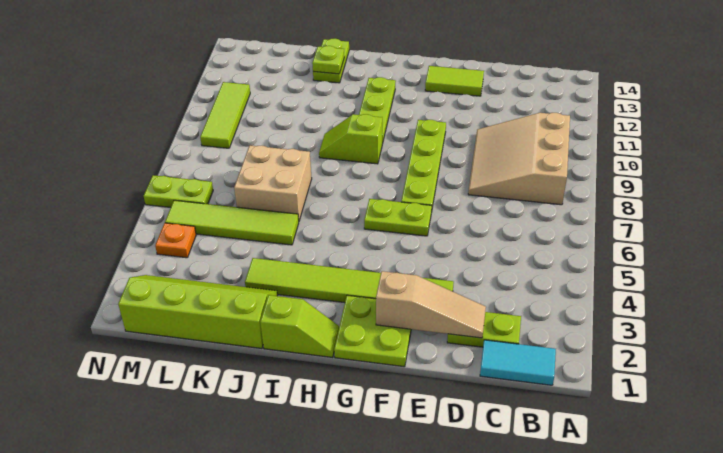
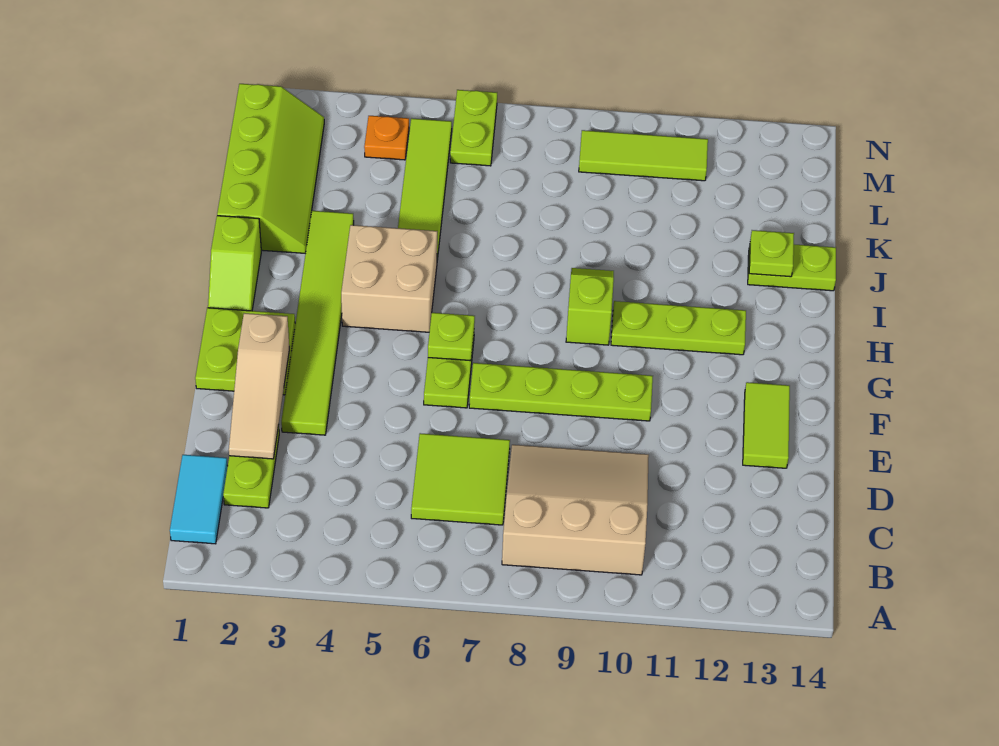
none -> lime 2x2 tile [411,433,510,525]
none -> lime 1x1 plate [428,313,475,361]
tan 2x2 brick [234,145,312,221] -> tan 2x2 brick moved to [341,225,437,332]

